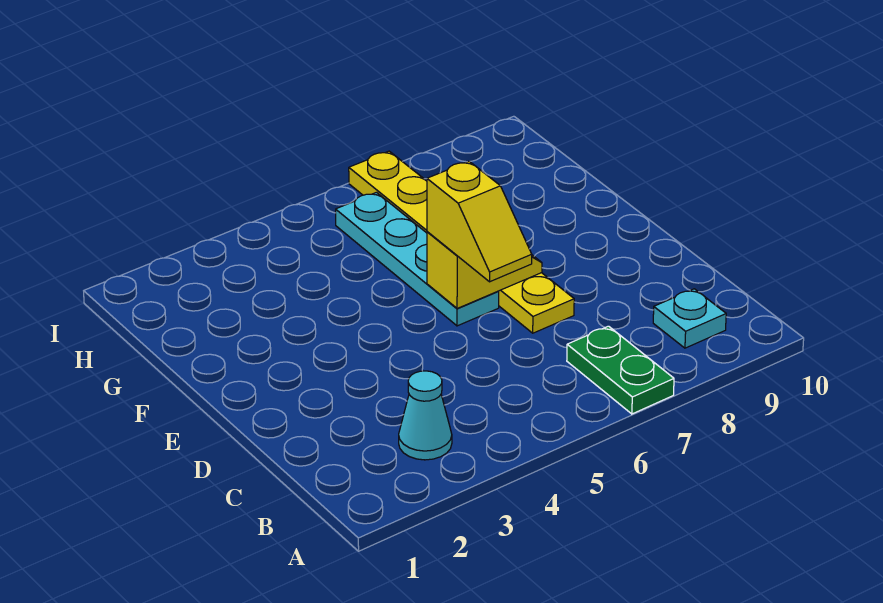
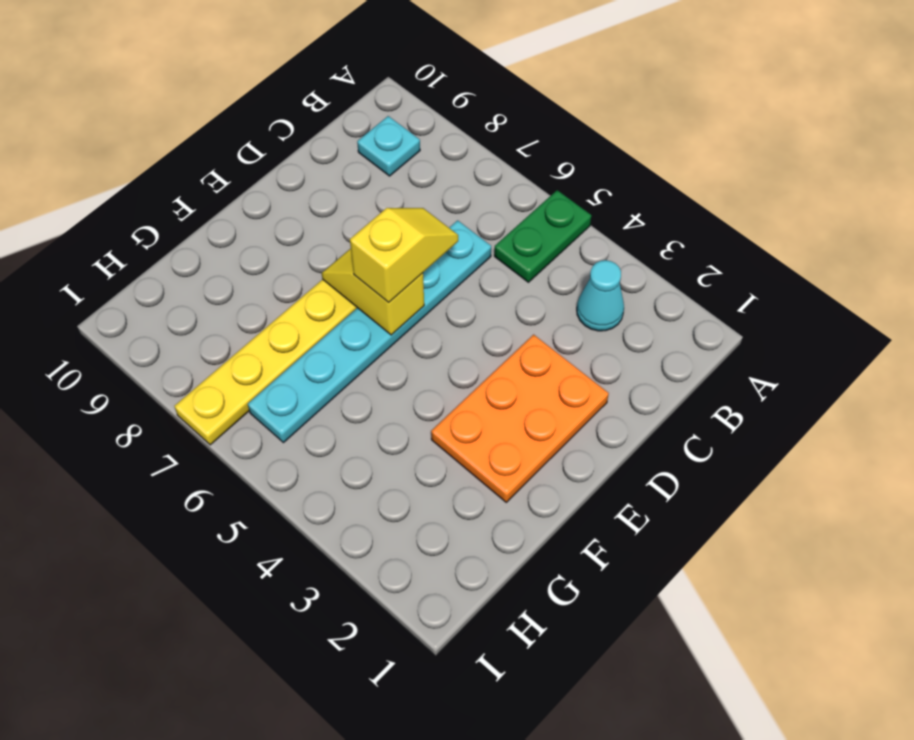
green 1x2 plate [567,326,674,414] -> green 1x2 plate moved to [494,190,591,282]
none -> orange 2x3 plate [431,335,609,502]
cyan 1x4 plate [336,192,499,326] -> cyan 1x6 plate [248,220,491,443]

